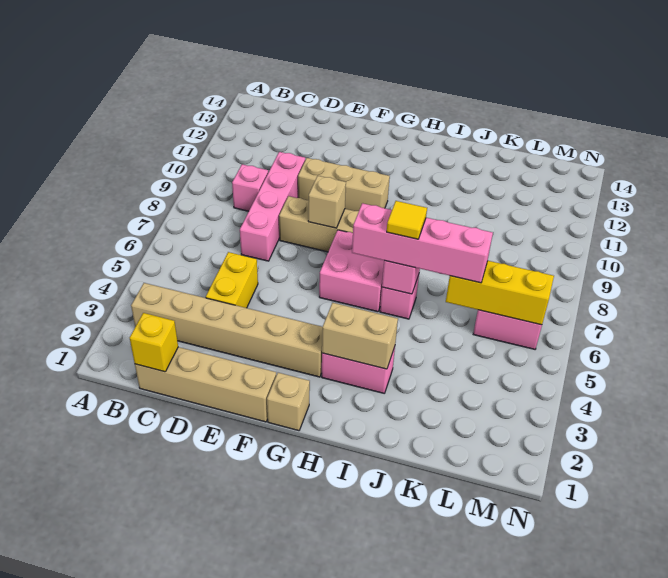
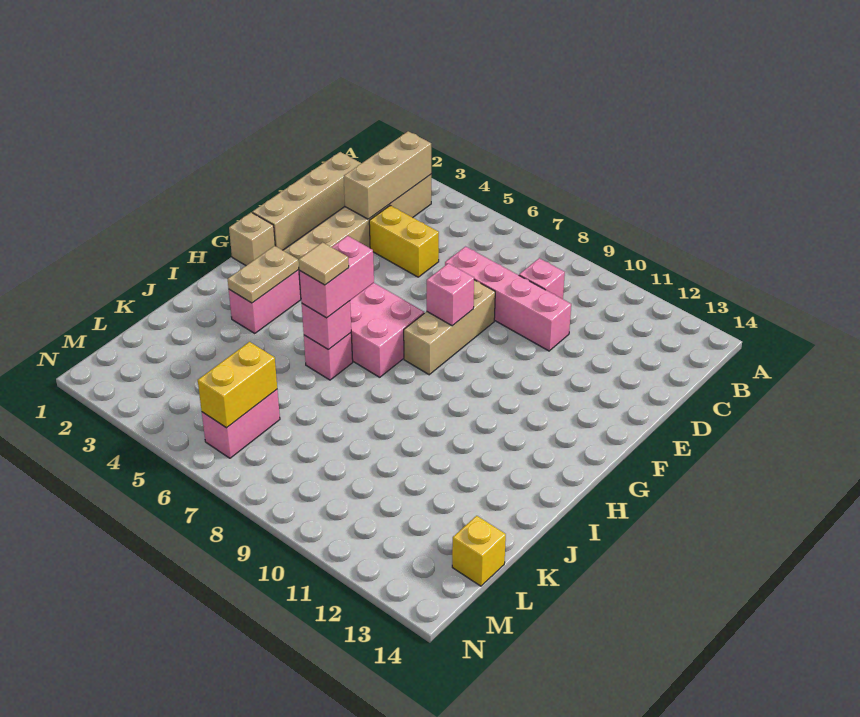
yellow 1x1 brick [130,313,178,372] -> yellow 1x1 brick moved to [452,516,506,586]
tan 1x3 brick [298,158,390,211] -> tan 1x3 brick moved to [344,131,431,219]
tan 1x1 brick [308,176,346,228] -> pink 1x1 brick [427,263,474,326]
tan 1x2 brick [322,303,398,369] -> tan 1x2 plate [228,246,299,303]
pink 1x4 brick [352,203,493,283] -> pink 1x2 brick [299,236,374,318]
yellow 1x1 tile [387,201,427,239] -> tan 1x1 tile [298,242,349,285]
yellow 1x3 brick [446,261,554,325] -> yellow 1x2 brick [198,342,277,428]

